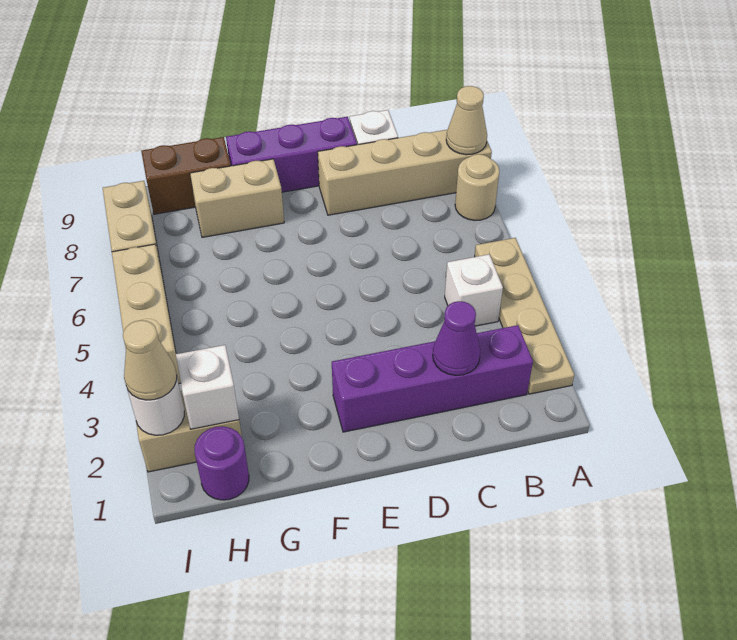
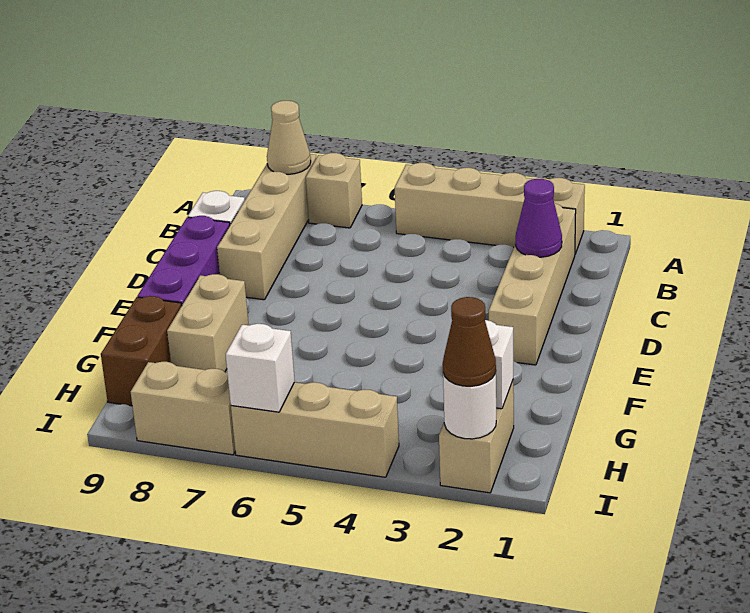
tan 1x4 plate [475,238,574,394] -> tan 1x4 brick [395,163,585,254]
tan 1x1 round brick [455,154,499,220] -> tan 1x1 brick [306,153,362,228]
purple 1x4 brick [332,325,533,432] -> tan 1x4 brick [489,203,576,365]
white 1x1 brick [445,254,503,326] -> white 1x1 brick moved to [226,324,295,412]
purple 1x1 round brick [195,426,249,500] -> none
tan 1x1 cone [123,320,177,400] -> brown 1x1 cone [443,297,496,386]

